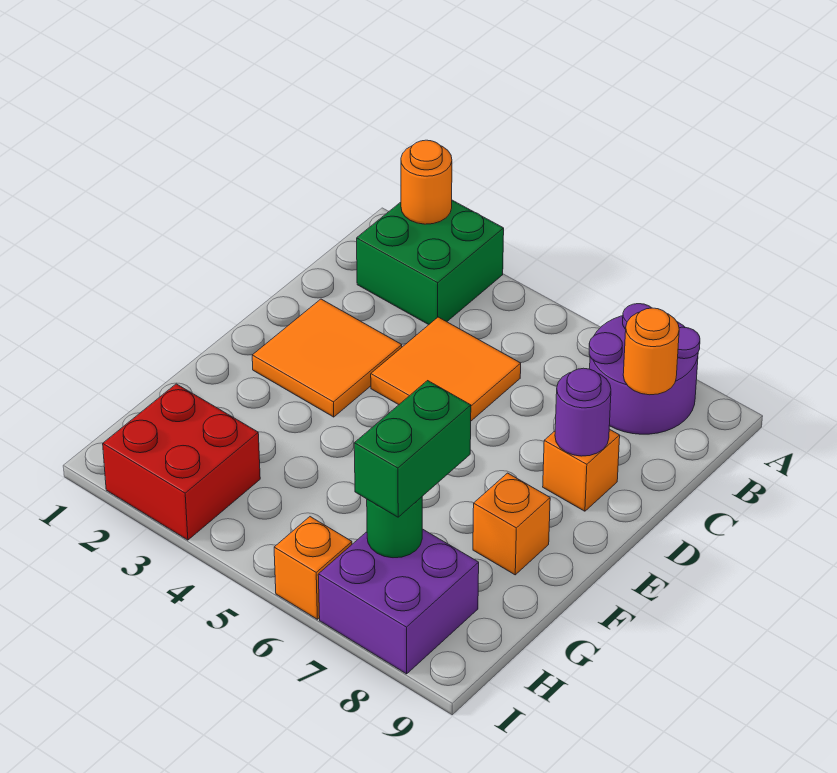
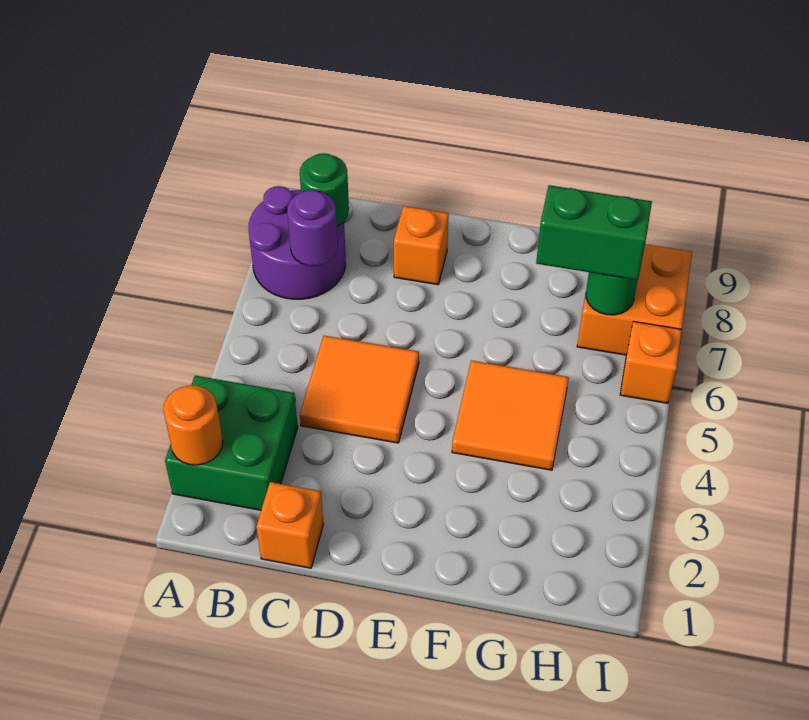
orange 1x1 round brick [623,308,679,395] -> green 1x1 round brick [300,153,349,226]
orange 2x2 tile [252,299,402,417] -> orange 2x2 tile moved to [452,361,569,470]
purple 1x1 round brick [555,368,611,456] -> purple 1x1 round brick moved to [287,190,338,266]
orange 1x1 brick [473,473,550,575] -> orange 1x1 brick moved to [256,482,324,568]
red 2x2 brick [103,384,260,540] -> none
purple 2x2 brick [318,529,479,674] -> orange 2x2 brick [577,244,692,355]

